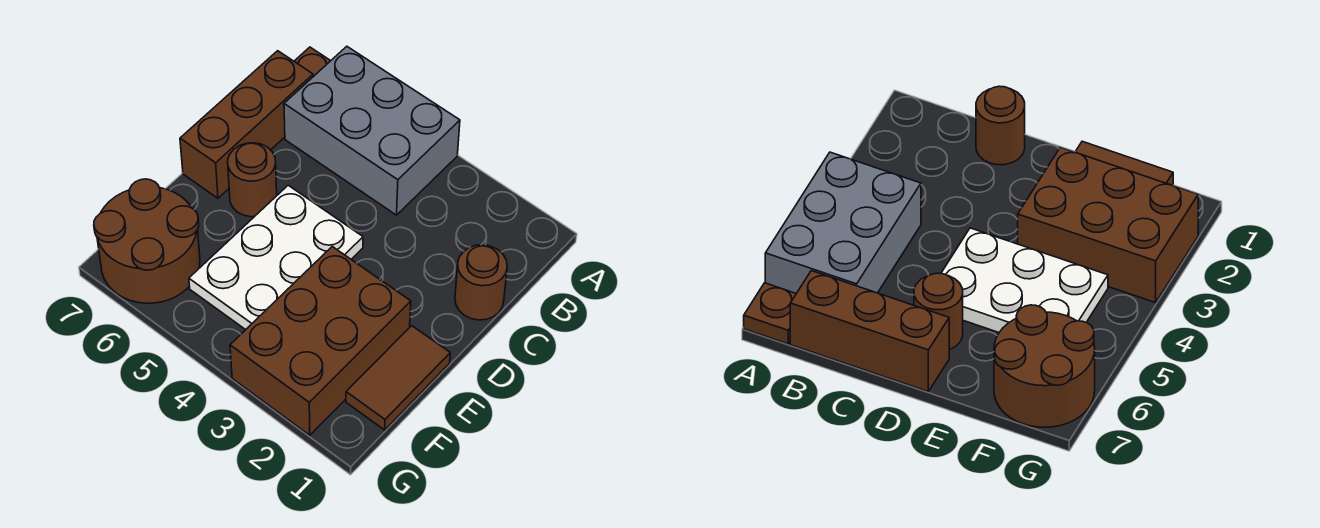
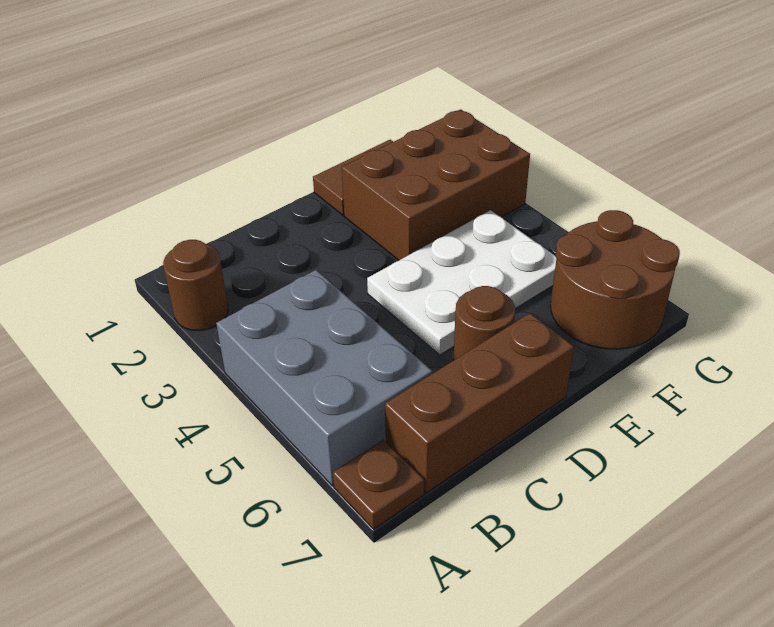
brown 1x1 round brick [455,245,507,320] -> brown 1x1 round brick moved to [163,240,229,331]

